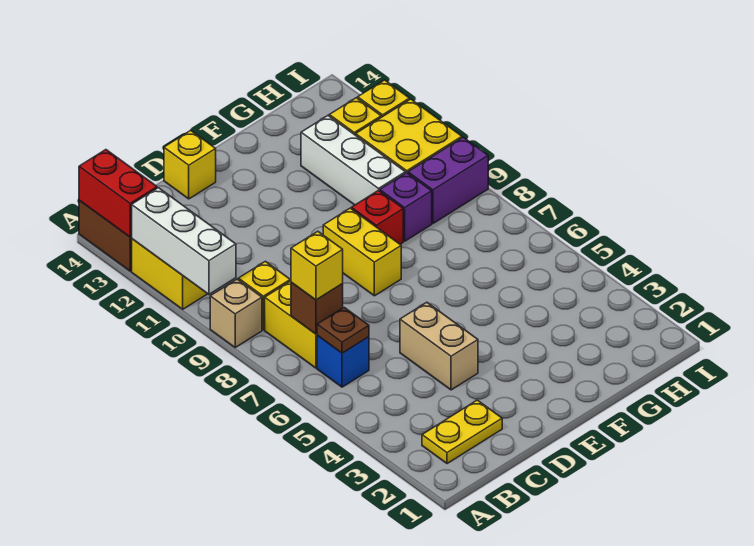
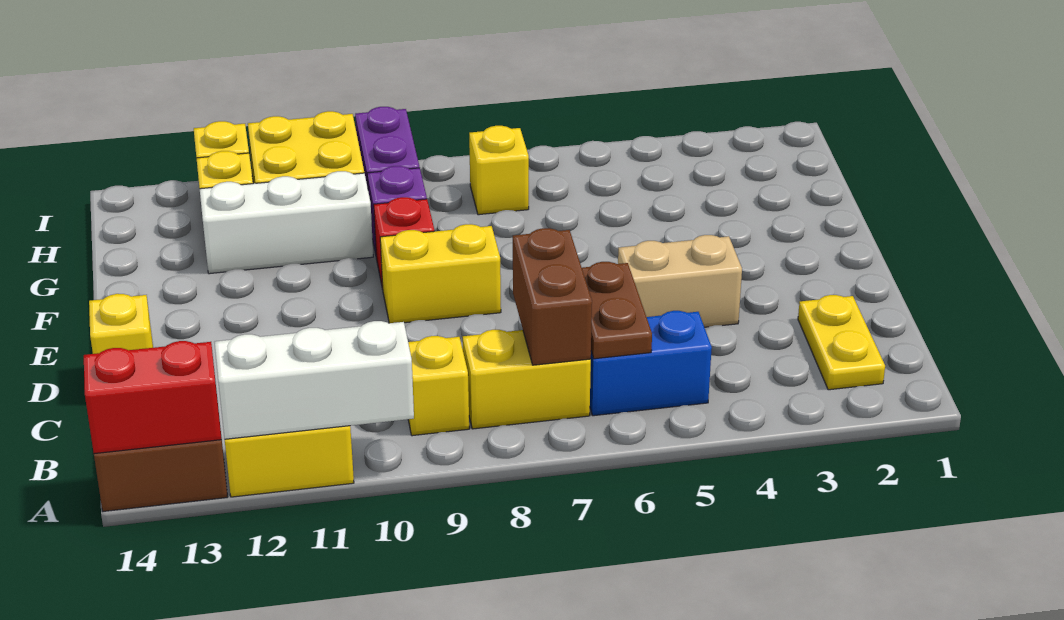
tan 1x1 brick [210,279,262,347] -> none
blue 1x1 brick [317,336,369,387] -> blue 1x2 brick [590,311,712,416]
brown 1x1 plate [317,308,369,353] -> brown 1x2 plate [582,262,652,359]
brown 1x1 brick [291,282,343,334] -> brown 1x2 brick [513,228,592,365]
yellow 1x1 brick [291,231,343,300] -> yellow 1x1 brick moved to [469,126,529,215]

